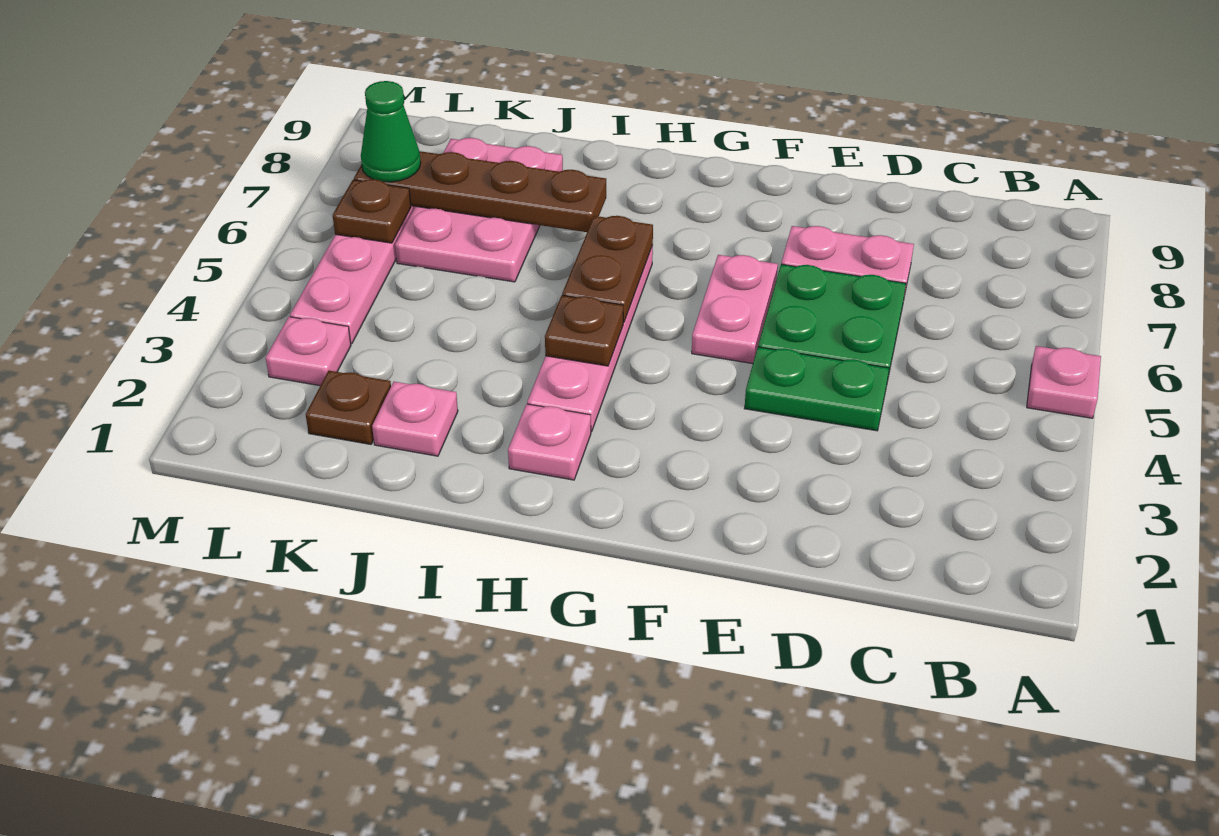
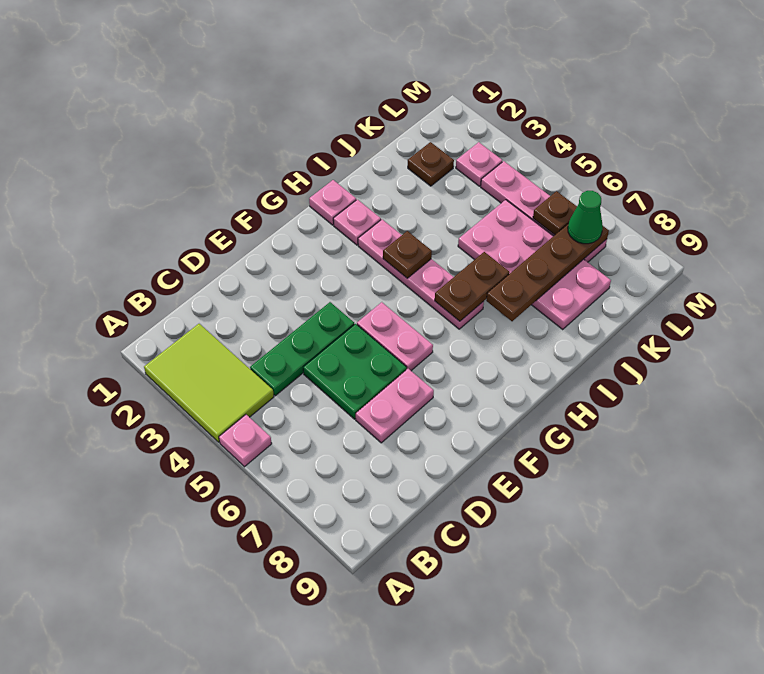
none -> lime 2x3 tile [144,324,274,442]
green 1x2 plate [744,347,889,431] -> green 1x3 plate [250,302,354,396]
brown 1x2 plate [562,216,653,323] -> brown 1x2 plate turned to [435,252,510,321]
pink 1x1 plate [372,382,458,456] -> pink 1x1 plate moved to [309,180,356,225]
pink 2x3 plate [395,138,563,282] -> pink 2x4 plate [458,200,611,329]

